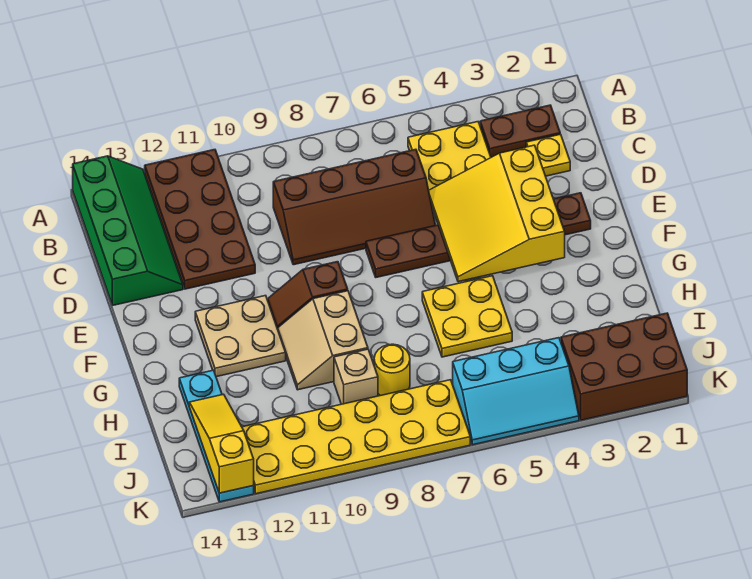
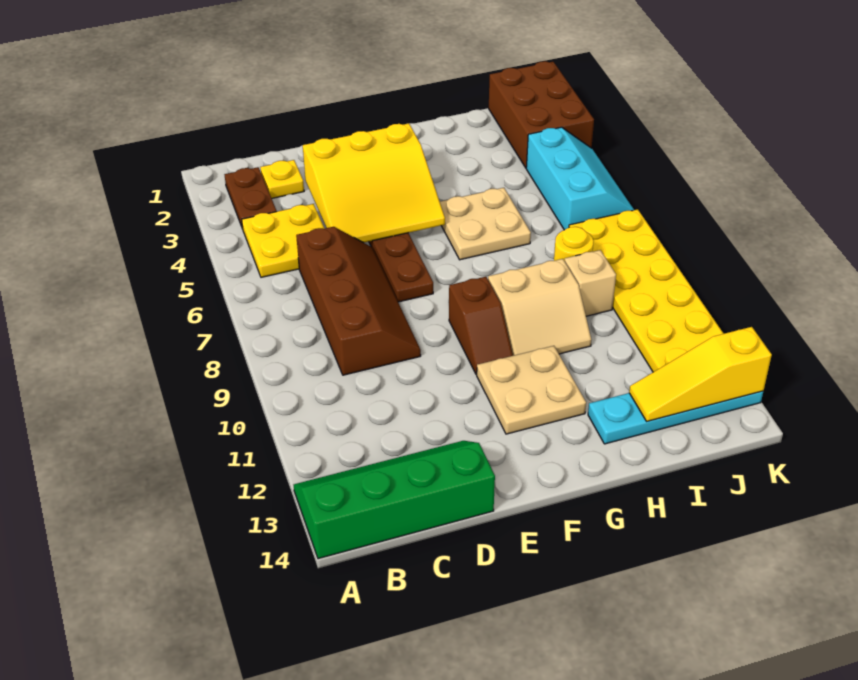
brown 2x4 plate [145,150,255,289] -> none
yellow 2x2 plate [422,276,512,357] -> tan 2x2 plate [440,188,531,260]

